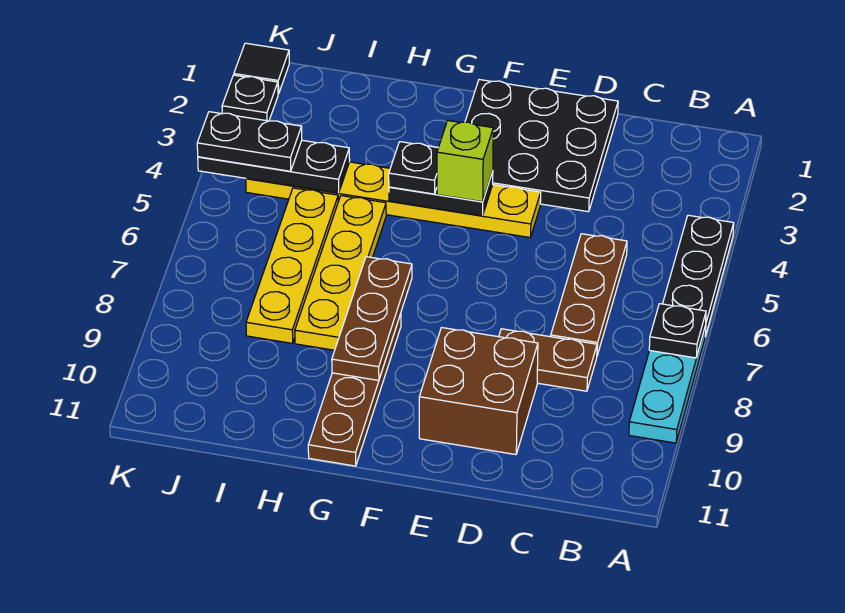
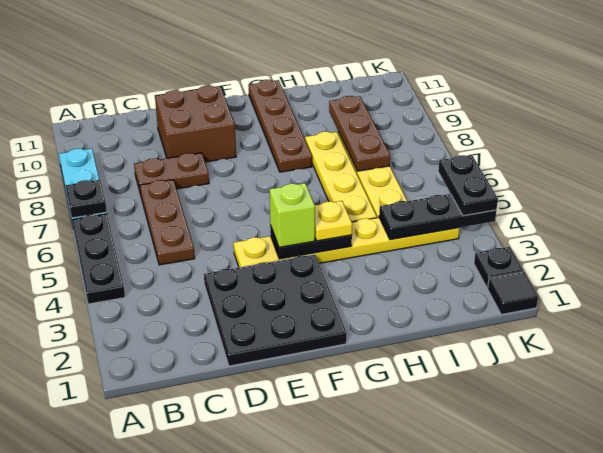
black 1x1 plate [389,142,438,194] -> yellow 1x1 plate [315,201,352,241]
brown 1x3 plate [332,257,412,380] -> brown 1x3 plate moved to [329,96,390,171]
black 1x2 plate [197,112,302,171] -> black 1x2 plate turned to [438,155,498,216]

